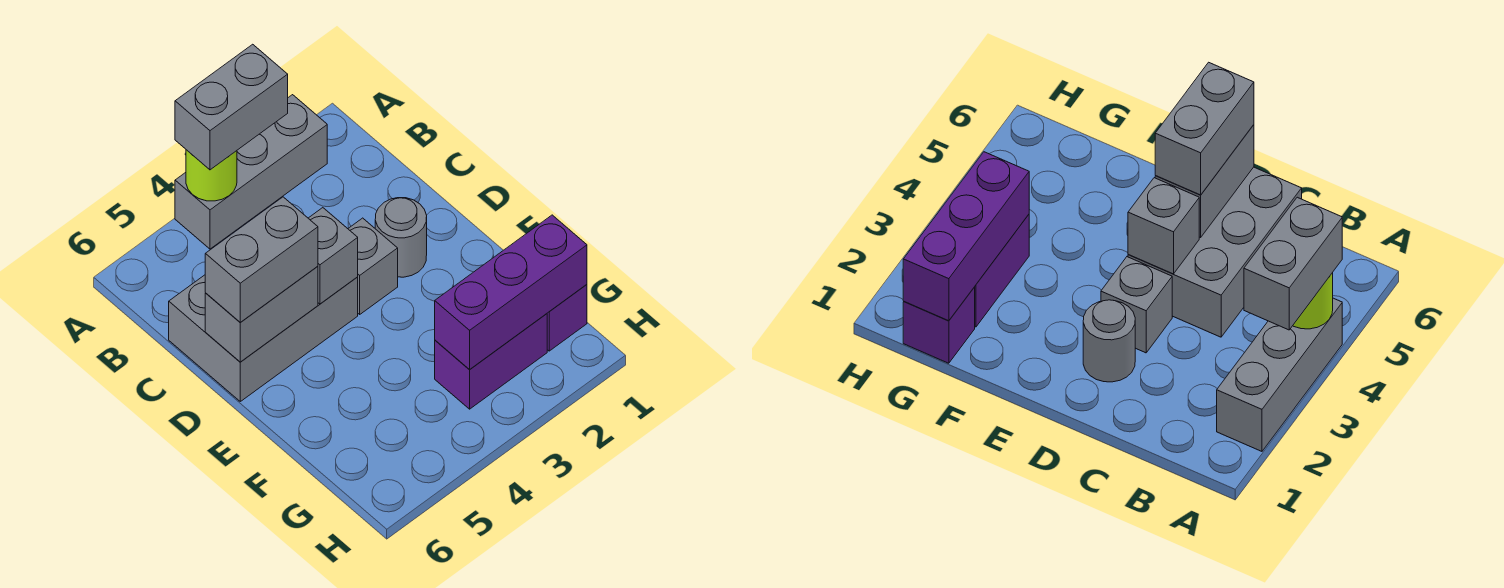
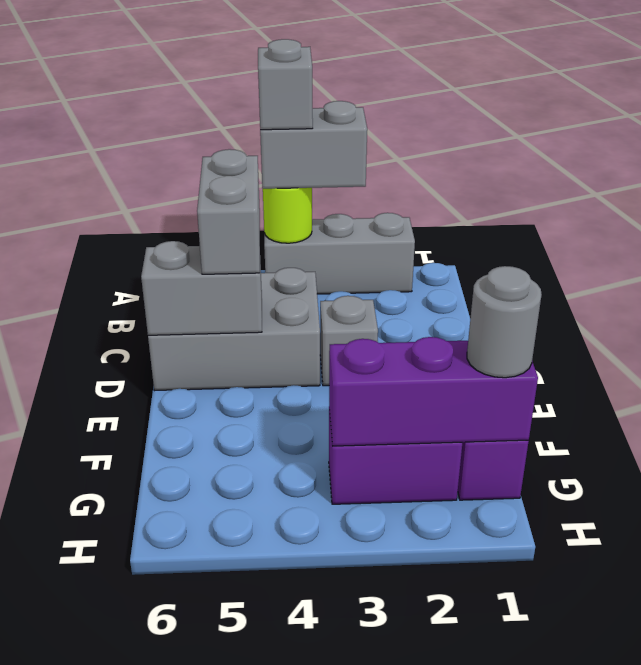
grey 1x1 round brick [375,198,427,277] -> grey 1x1 round brick moved to [467,266,542,378]
grey 1x1 brick [308,208,358,304] -> grey 1x1 brick moved to [258,39,313,130]
grey 1x2 brick [205,197,318,322] -> grey 1x2 brick turned to [197,149,260,274]

